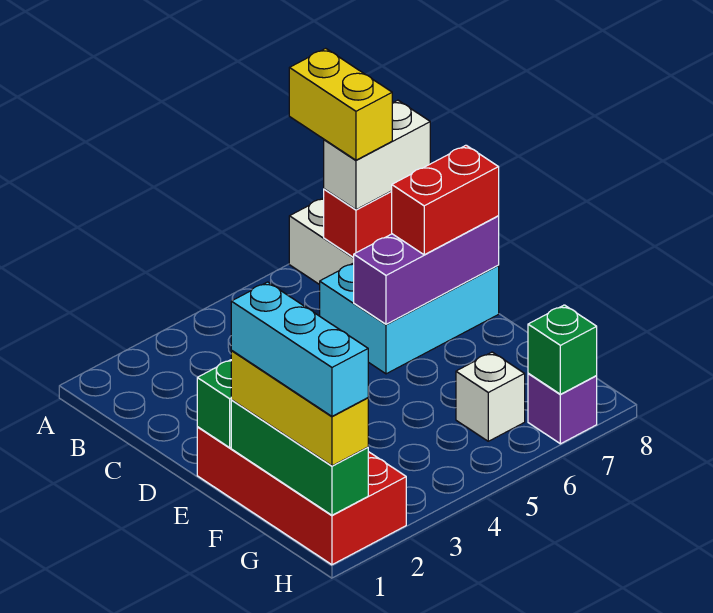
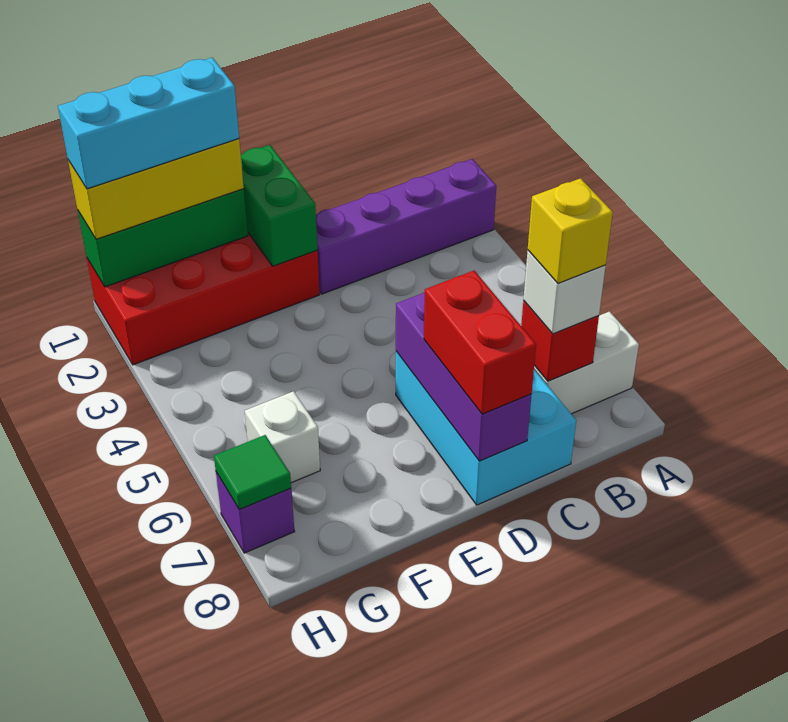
none -> purple 1x4 brick [316,159,496,294]
yellow 1x2 brick [289,48,392,160] -> yellow 1x1 brick [528,178,613,283]
white 1x2 brick [324,100,430,210] -> white 1x1 brick [523,250,606,334]
green 1x1 brick [528,305,597,395] -> green 1x1 tile [214,435,291,509]

